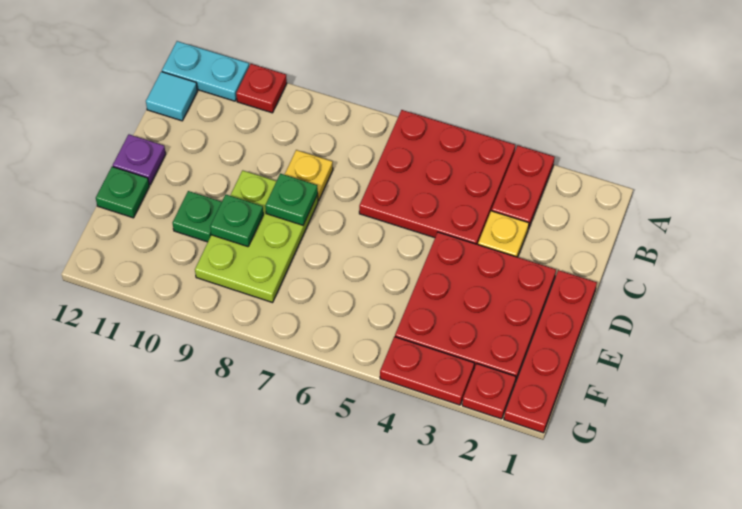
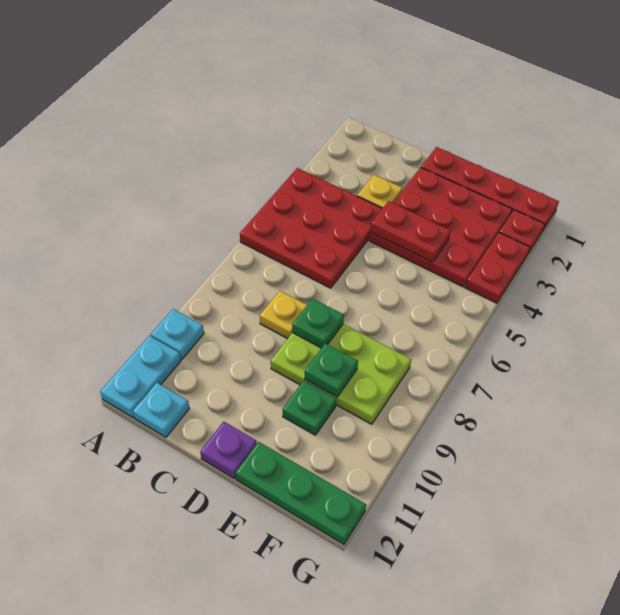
red 1x2 plate [492,145,555,229] -> red 1x2 plate moved to [370,201,451,262]
red 1x1 plate [236,64,287,113] -> cyan 1x1 plate [151,309,204,359]
cyan 1x1 tile [146,72,197,121] -> cyan 1x1 plate [133,383,189,437]
green 1x1 plate [96,167,149,218] -> green 1x3 plate [236,442,366,544]

